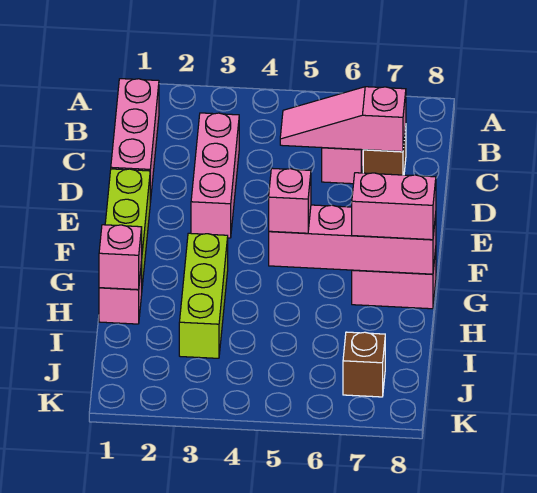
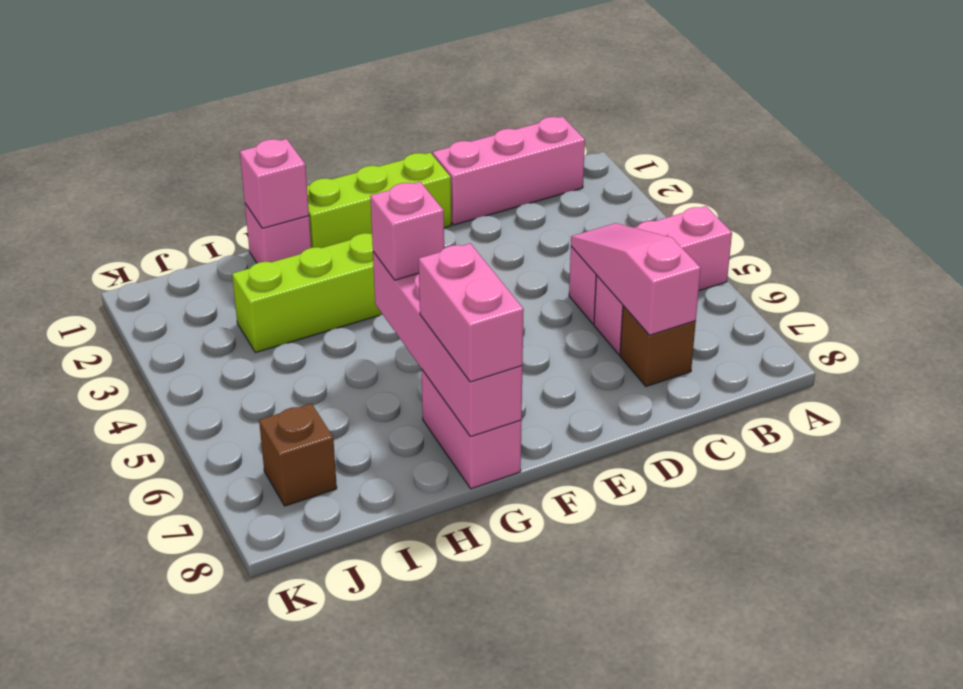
pink 1x3 brick [191,113,239,238] -> pink 1x3 brick moved to [569,206,732,324]

